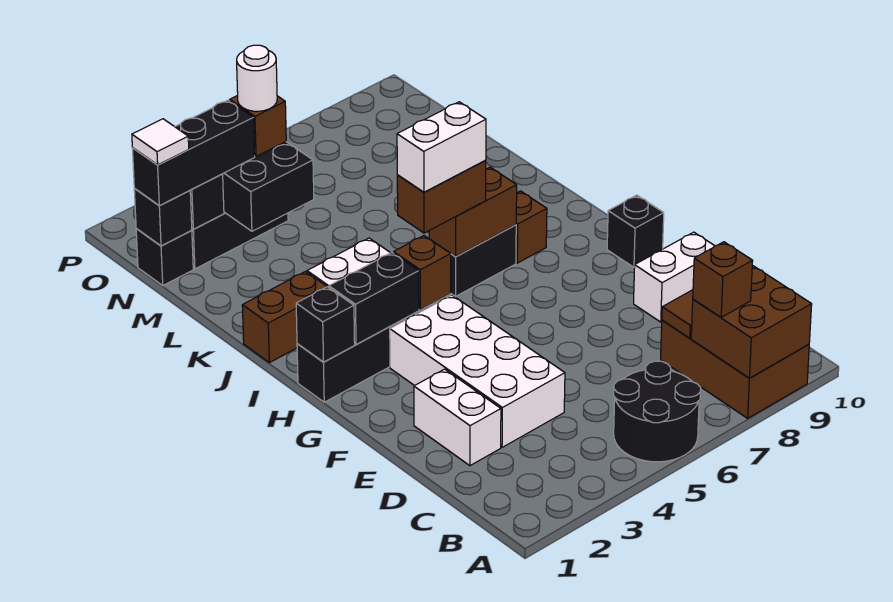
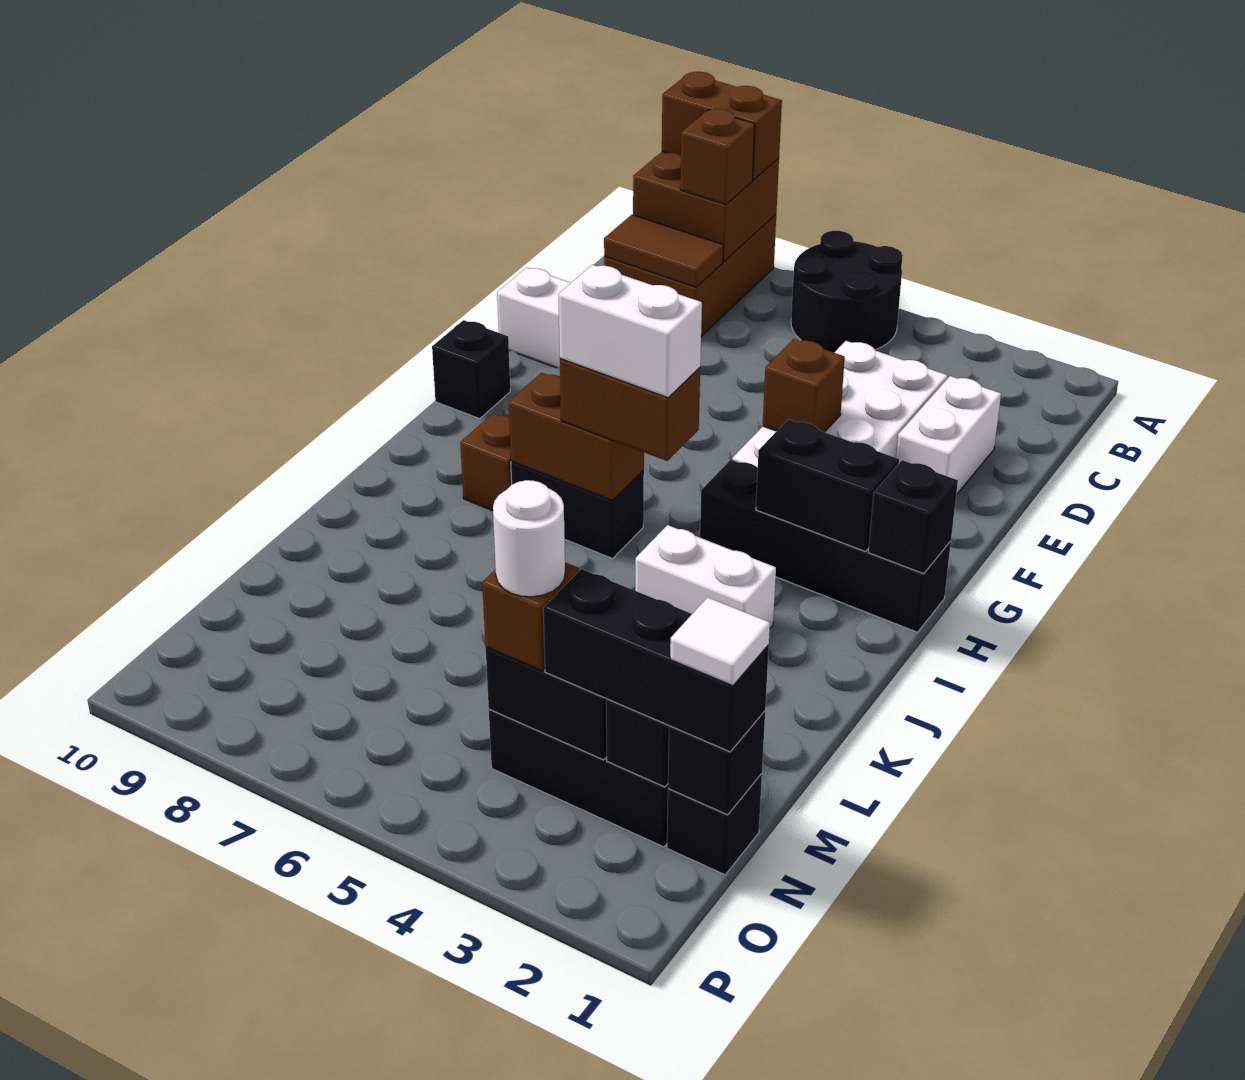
brown 1x1 brick [394,236,451,310] -> brown 1x1 brick moved to [763,339,845,432]
brown 1x2 brick [242,272,327,363] -> brown 1x2 brick moved to [662,72,782,180]

